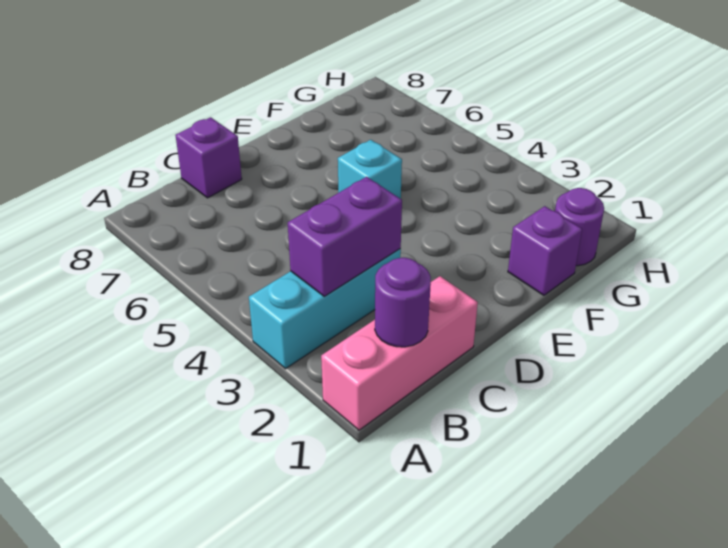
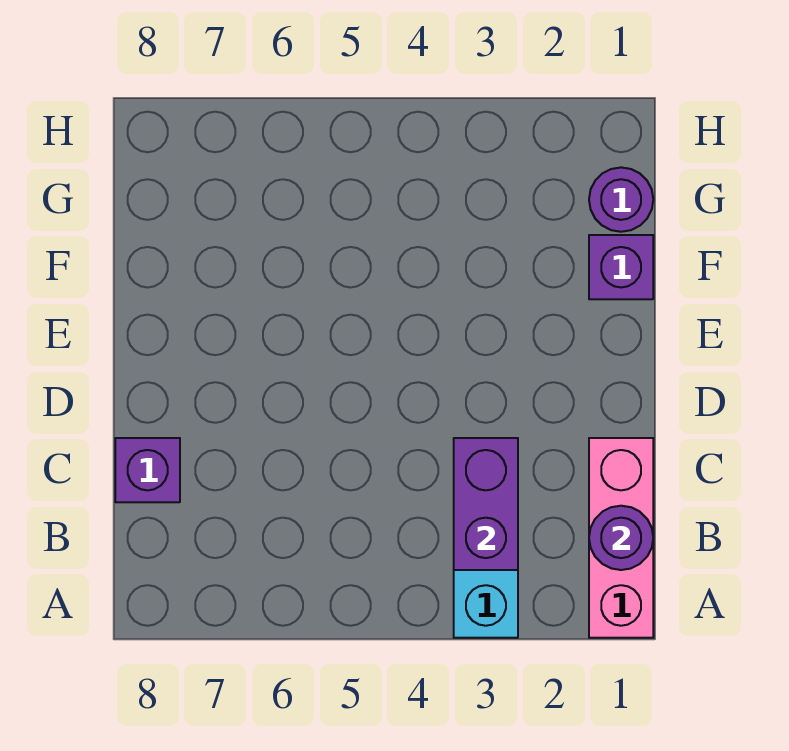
cyan 1x1 brick [338,140,402,199] -> none

